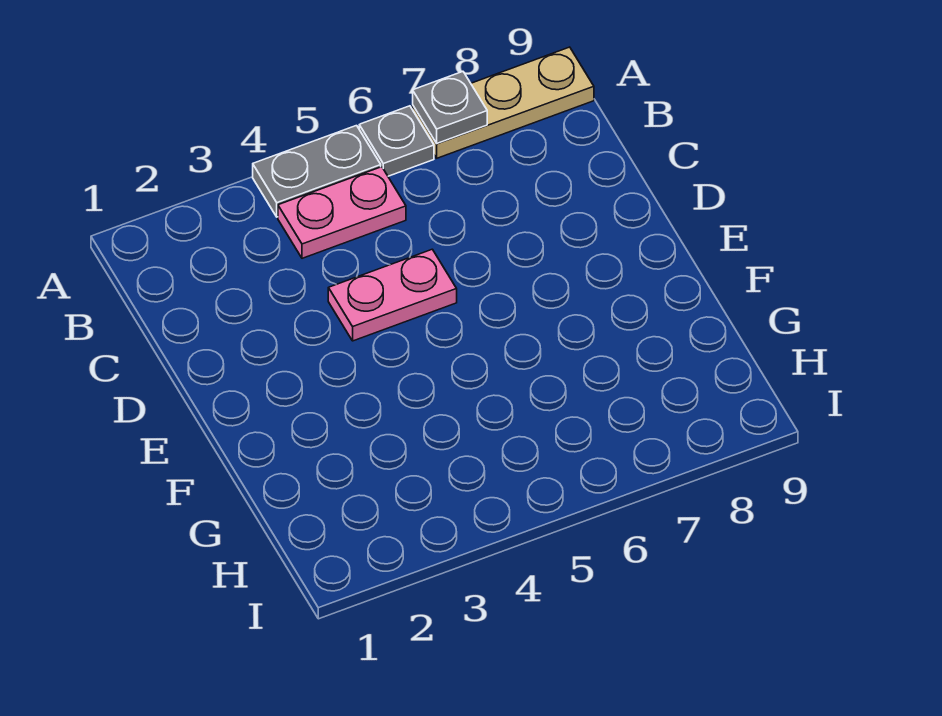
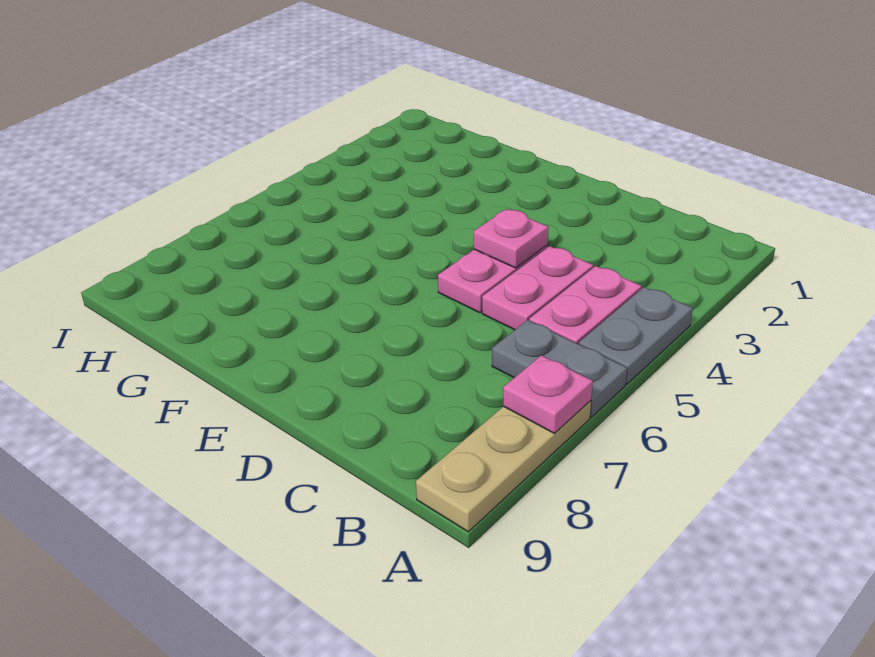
grey 1x1 plate [359,106,434,176] -> grey 1x2 plate [492,320,627,417]
grey 1x1 plate [413,72,487,143] -> pink 1x1 plate [503,355,593,434]
none -> pink 1x2 plate [482,246,593,330]
none -> pink 1x1 plate [474,209,548,268]

